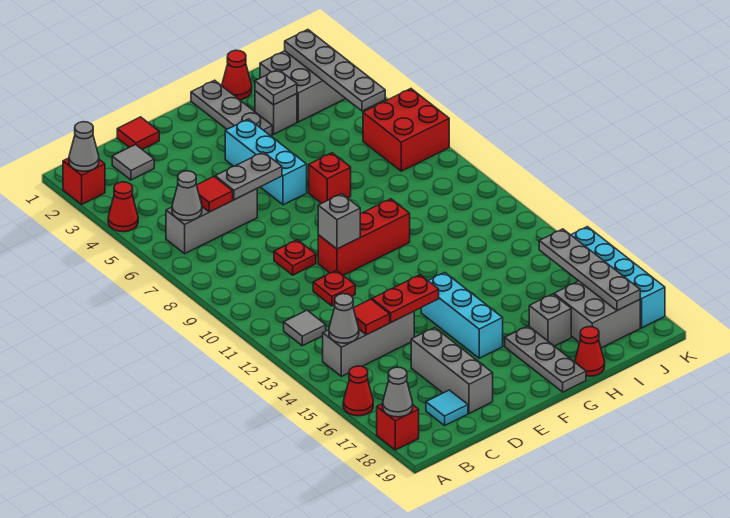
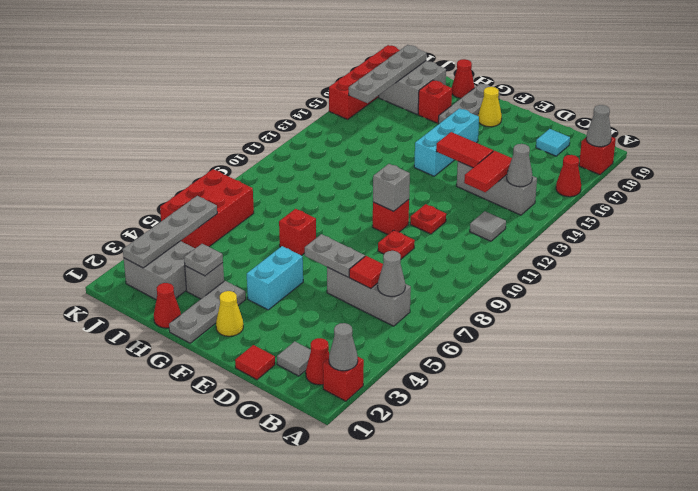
red 1x1 cone [108,182,138,232] -> red 1x1 cone moved to [306,338,329,385]
red 1x1 tile [353,299,390,335] -> red 1x2 tile [464,151,512,192]
red 1x2 plate [372,275,439,322] -> red 1x2 tile [436,132,493,168]
grey 1x3 brick [411,328,493,413] -> none
red 1x3 brick [318,199,410,275] -> red 1x1 brick [373,200,409,235]
none -> yellow 1x1 cone [216,291,243,336]
cyan 1x3 brick [225,119,307,205] -> cyan 1x2 brick [247,246,303,310]
none -> yellow 1x1 cone [478,87,502,127]
grey 1x1 brick [529,294,571,346] -> red 1x1 brick [418,80,452,123]
red 2x2 brick [363,89,449,171] -> red 2x3 brick [160,169,254,248]
cyan 1x4 brick [571,227,665,328] -> red 1x4 brick [329,45,400,119]

